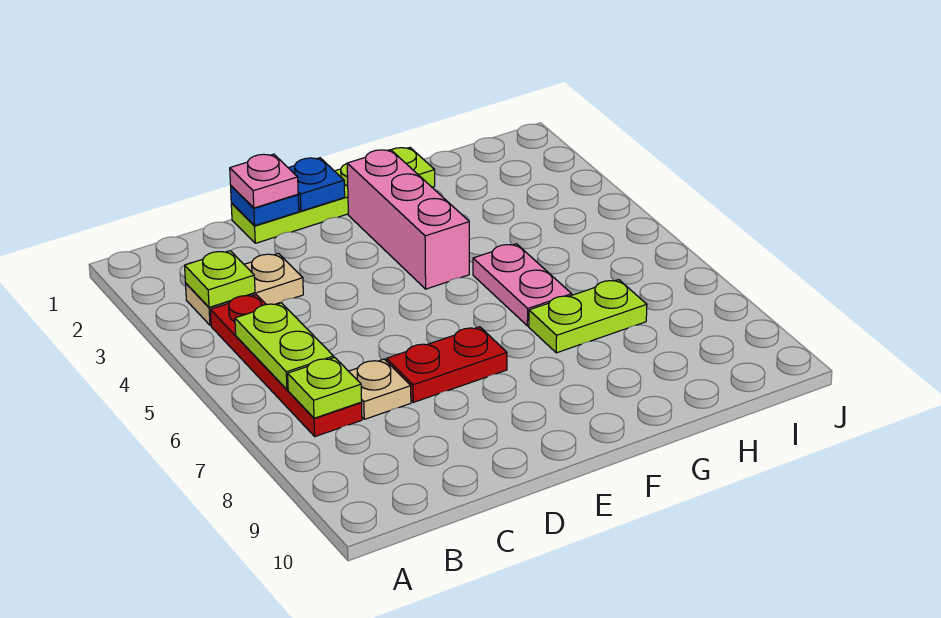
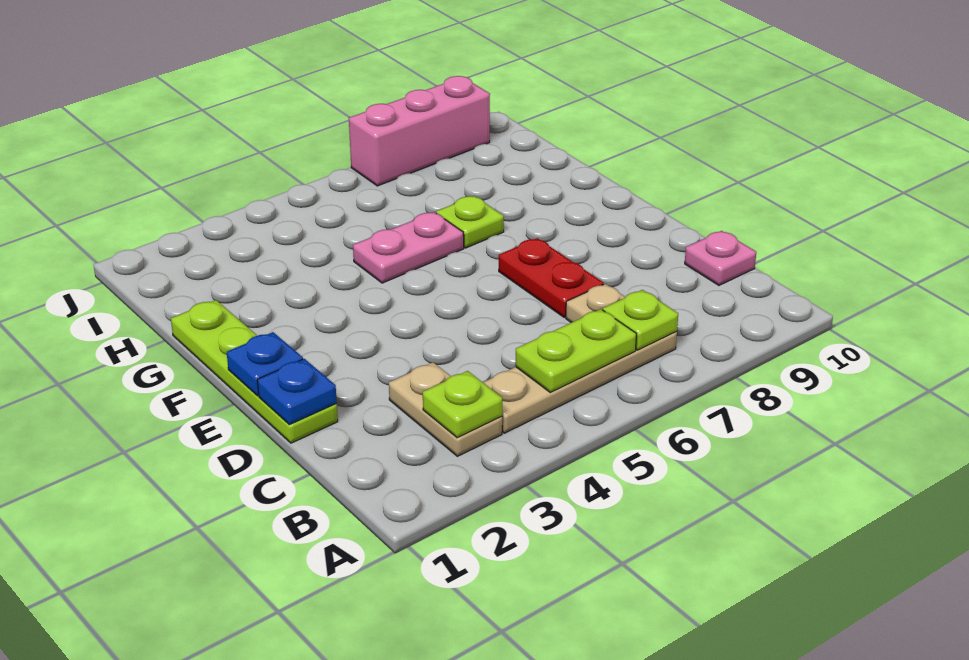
red 1x4 plate [210,295,362,436] -> tan 1x4 plate [483,332,677,433]
pink 1x1 plate [230,154,298,208] -> pink 1x1 plate moved to [685,231,756,285]
pink 1x3 brick [347,150,469,289] -> pink 1x3 brick moved to [349,76,490,186]
lime 1x2 plate [529,280,647,353] -> lime 1x1 plate [436,196,504,248]

